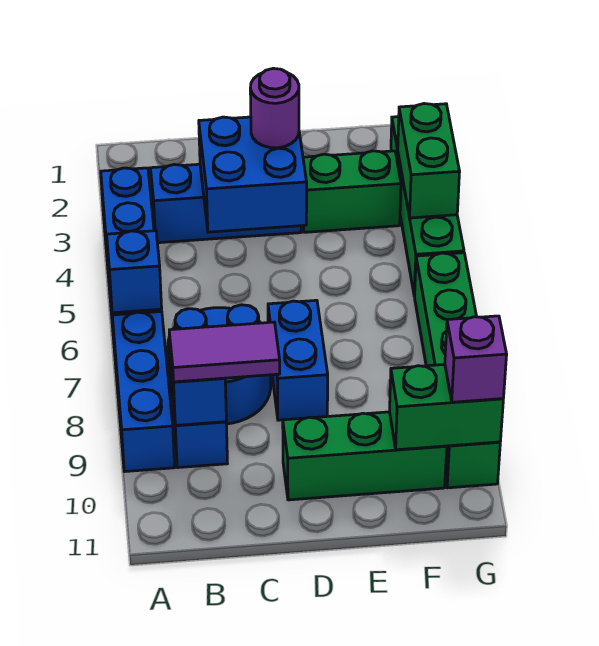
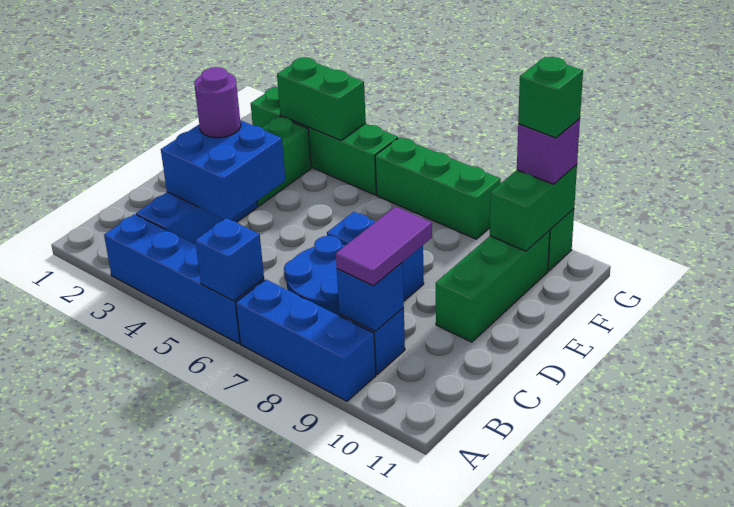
none -> green 1x1 brick [518,57,583,138]

